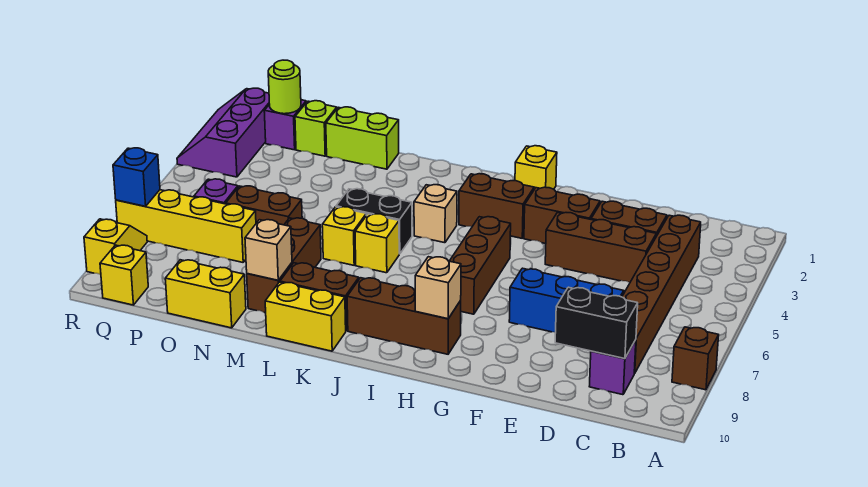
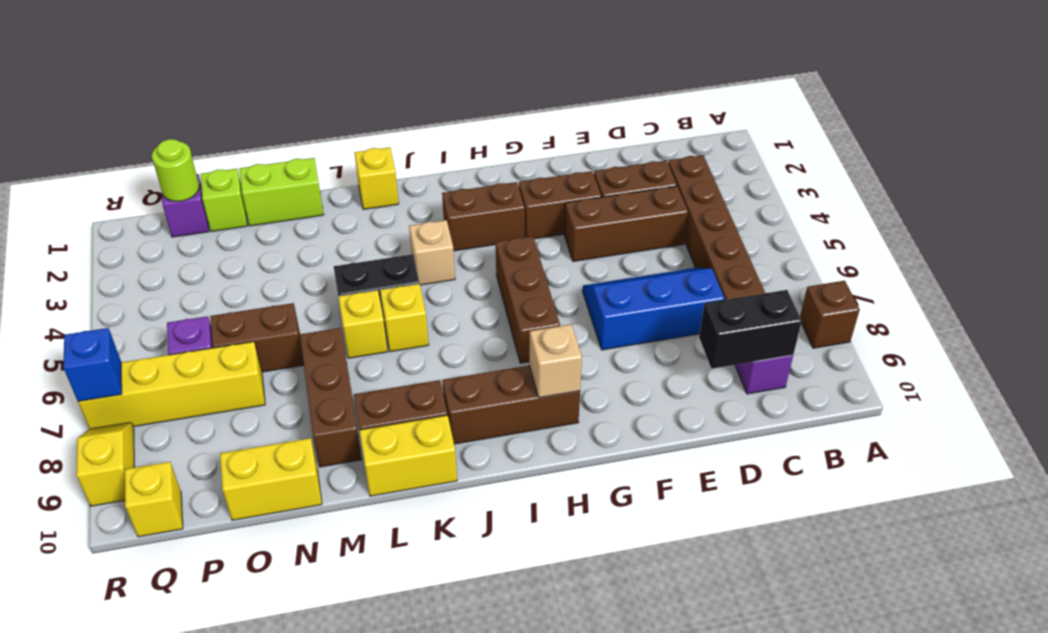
yellow 1x1 brick [515,146,557,189] -> yellow 1x1 brick moved to [355,147,399,209]
tan 1x1 brick [245,220,292,280] -> none
purple 2x3 slope [177,88,269,177] -> none

